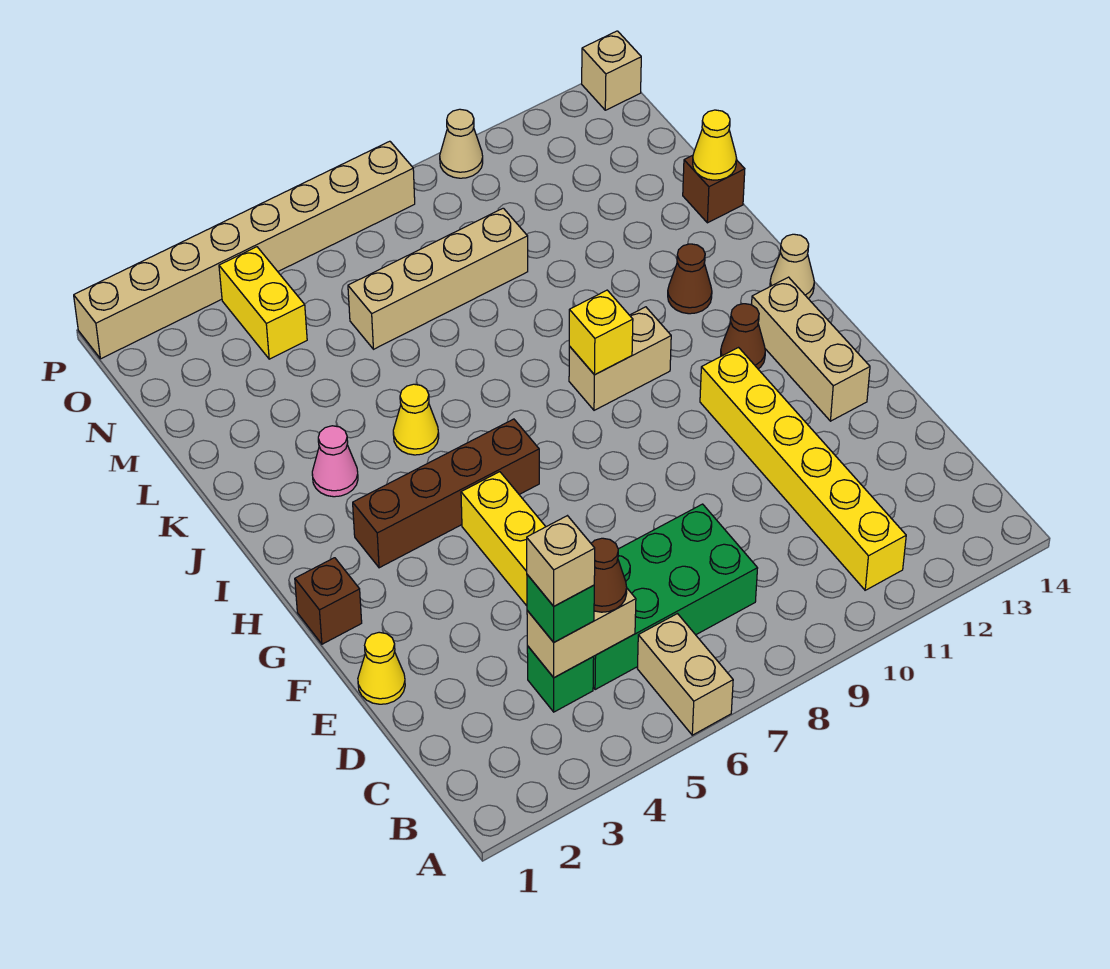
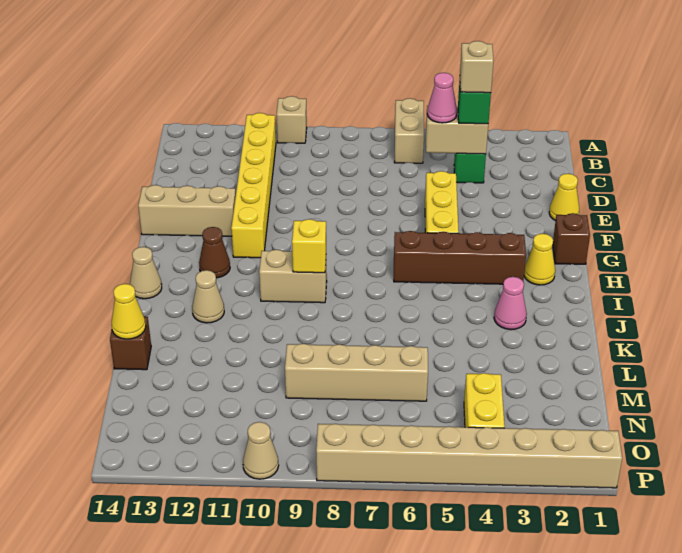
green 2x4 brick [593,504,758,690] -> none
brown 1x1 cone [591,538,627,612] -> pink 1x1 cone [427,73,457,123]
tan 1x3 brick [752,277,870,421] -> tan 1x3 brick turned to [138,185,236,236]
yellow 1x1 cone [393,384,439,455] -> yellow 1x1 cone moved to [524,234,555,285]
brown 1x1 cone [668,244,712,314] -> tan 1x1 cone [192,270,224,323]
tan 1x1 brick [582,31,641,110] -> tan 1x1 brick moved to [277,96,307,143]

